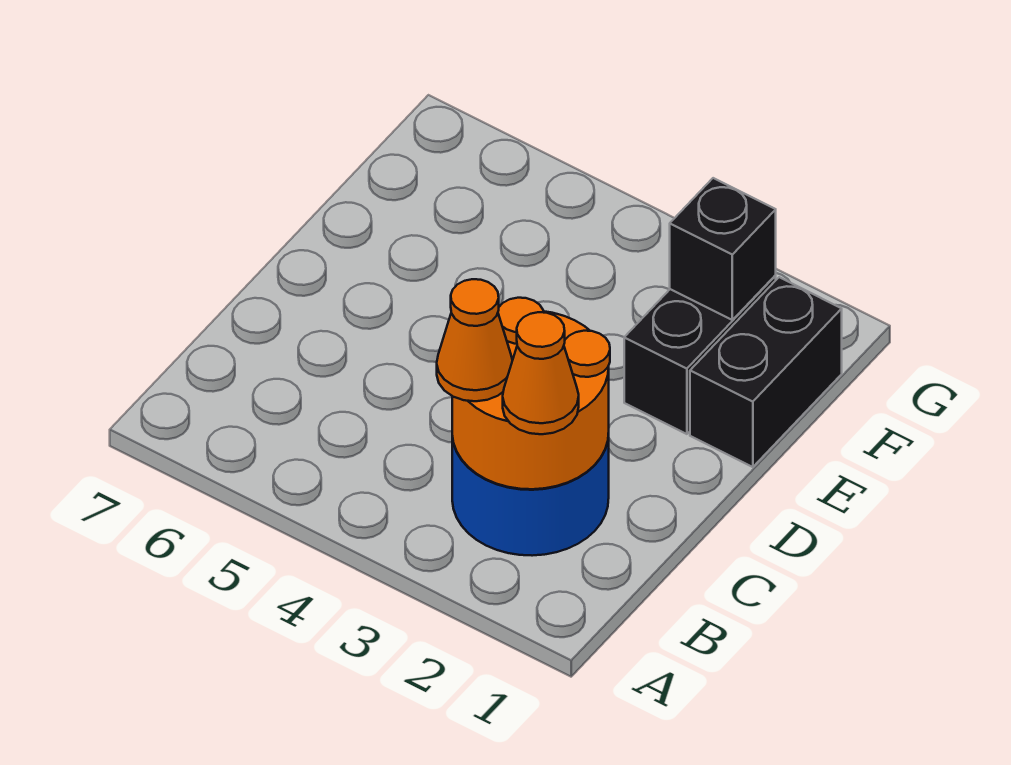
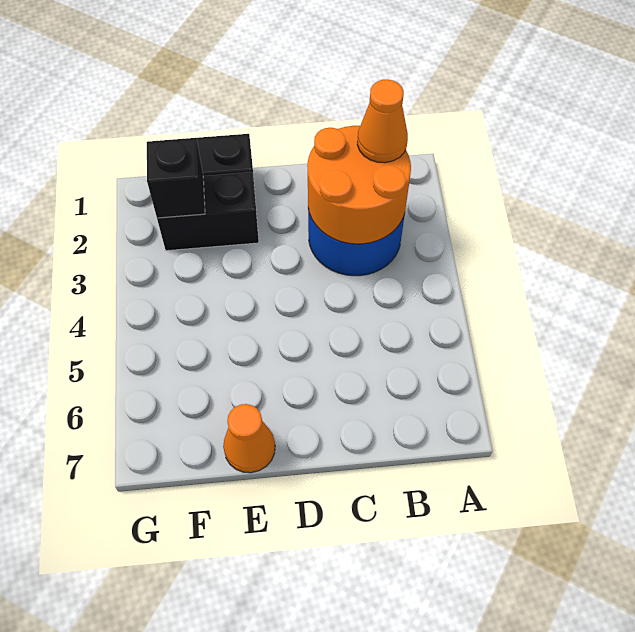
orange 1x1 cone [437,279,512,401] -> orange 1x1 cone moved to [223,404,275,473]

